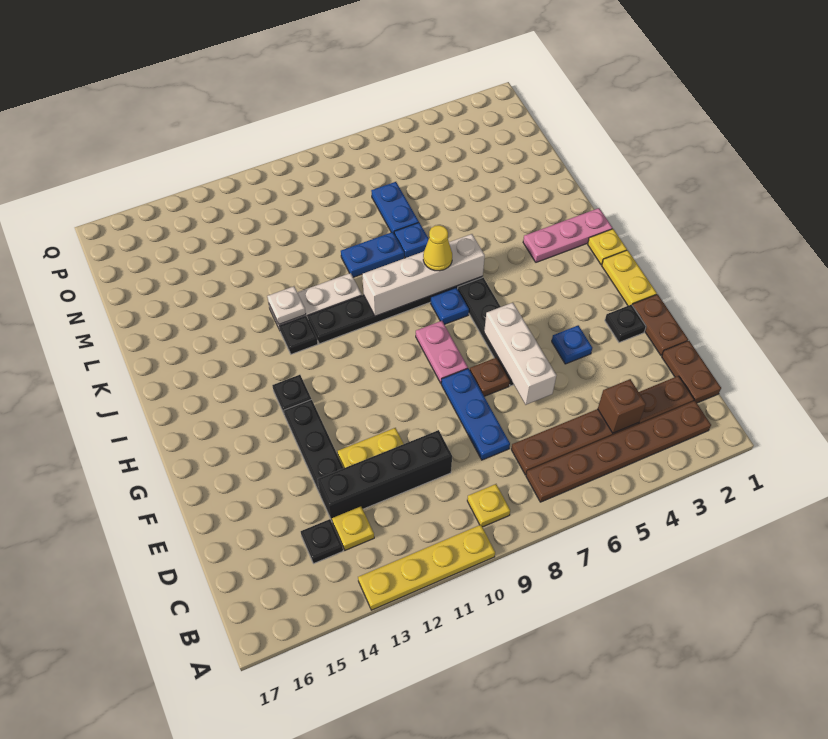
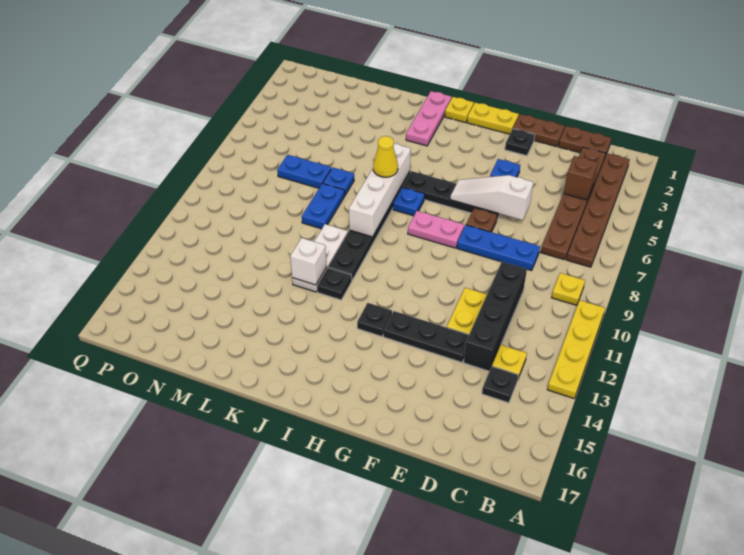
white 1x3 brick [484,303,556,405] -> white 1x3 slope [450,175,533,220]
white 1x1 plate [267,286,306,324] -> white 1x1 brick [290,238,326,285]

